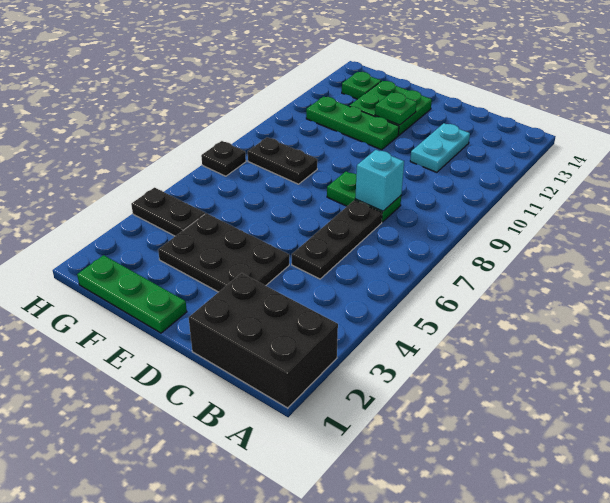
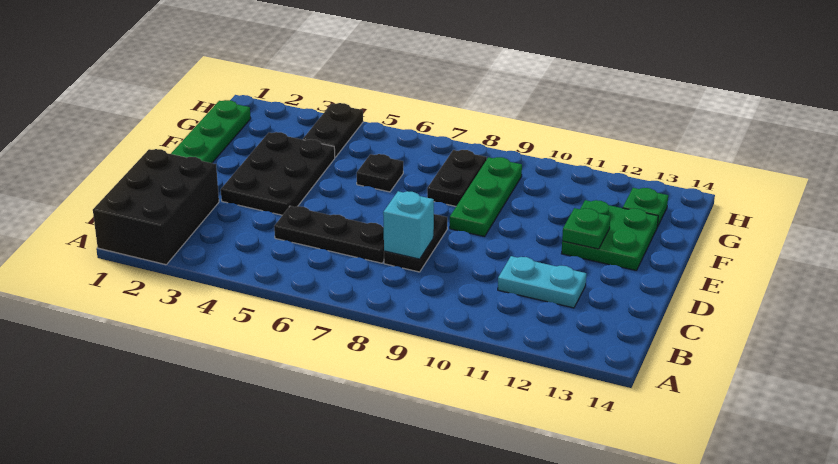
green 1x2 plate [327,172,401,222] -> black 1x2 plate [384,214,447,272]
green 1x3 plate [306,97,399,150] -> green 1x3 plate moved to [450,157,522,237]
black 1x1 plate [201,141,246,176] -> black 1x1 plate moved to [357,154,403,192]

